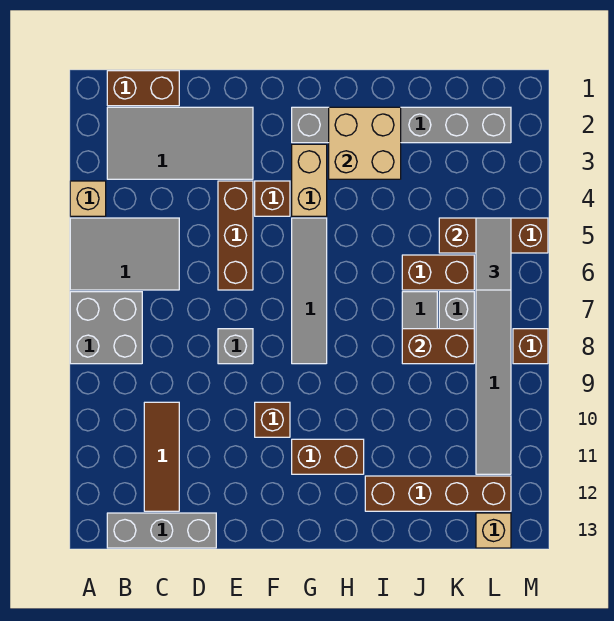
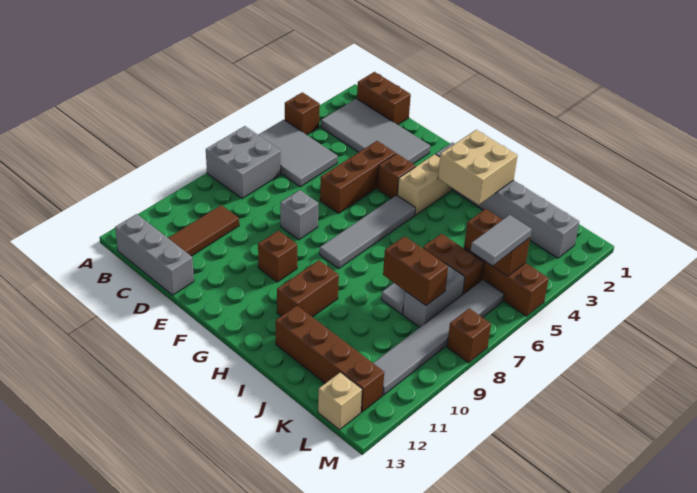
tan 1x1 brick [70,181,106,216] -> brown 1x1 brick [285,92,320,135]
brown 1x2 brick [292,439,364,474] -> brown 1x2 brick turned to [277,260,339,317]

